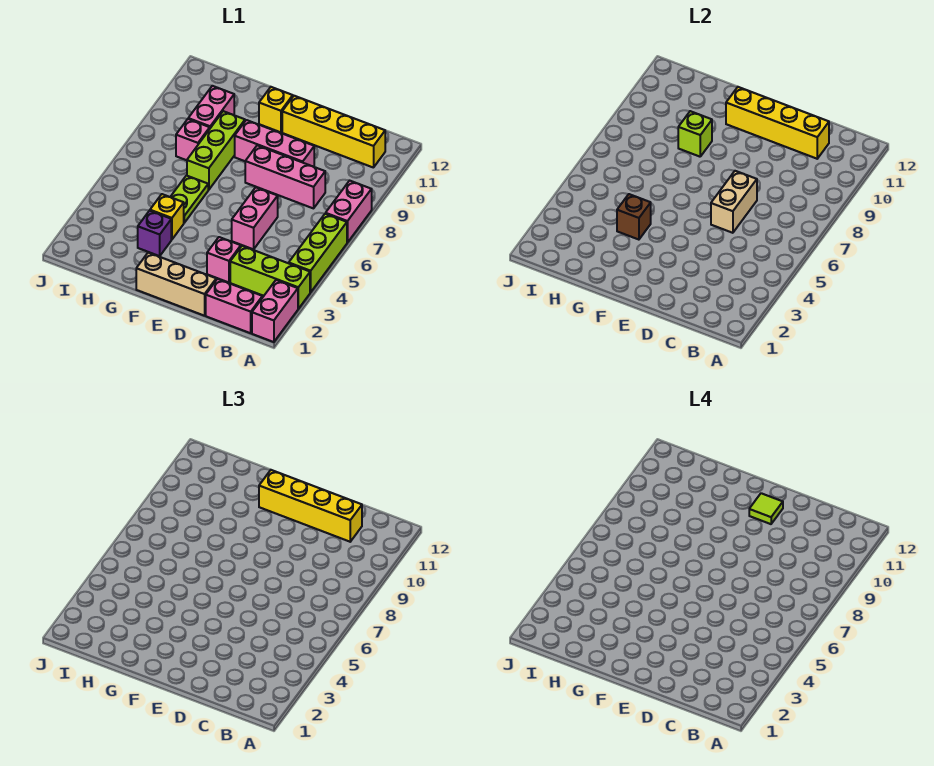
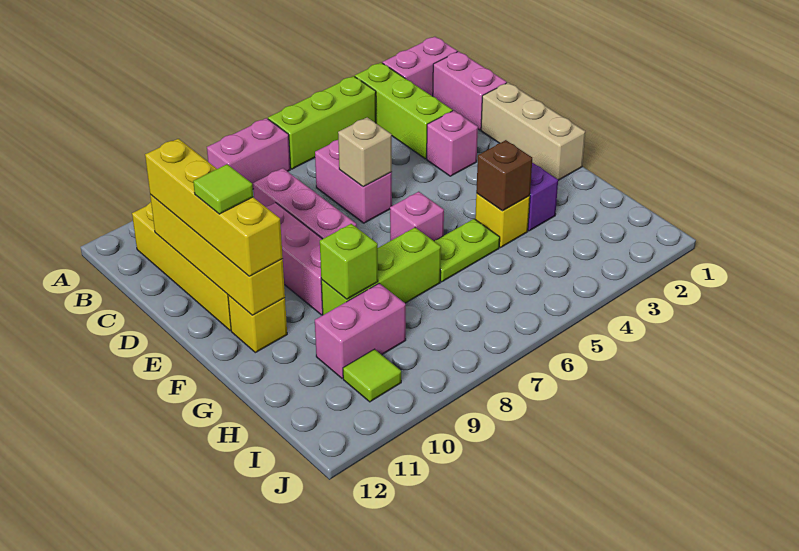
pink 1x2 brick [232,187,278,249] -> pink 1x2 brick turned to [315,140,392,223]
tan 1x2 brick [711,171,757,233] -> tan 1x1 brick [338,117,392,187]
pink 1x1 brick [176,119,210,160] -> pink 1x1 brick moved to [390,192,444,241]
none -> lime 1x1 tile [343,349,401,402]

